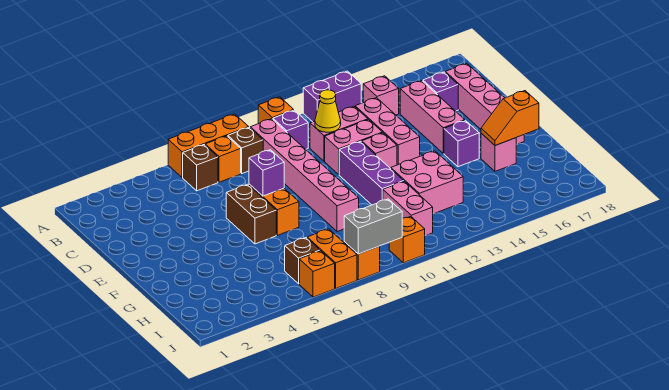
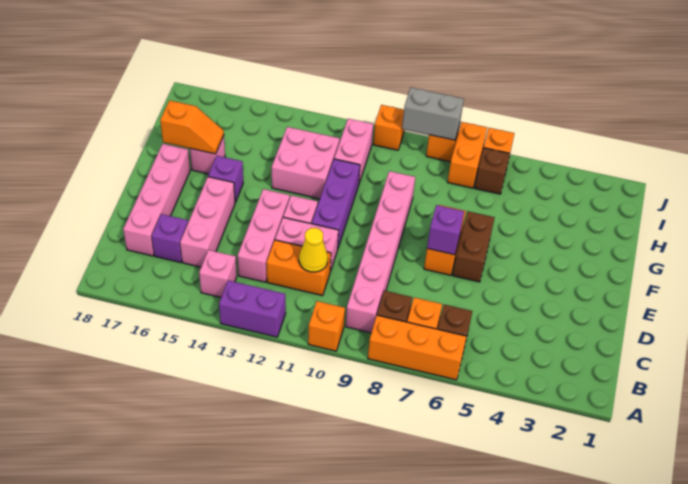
purple 1x1 brick [273,110,308,149] -> none
pink 1x2 brick [310,106,368,161] -> orange 1x2 brick [267,240,331,296]

